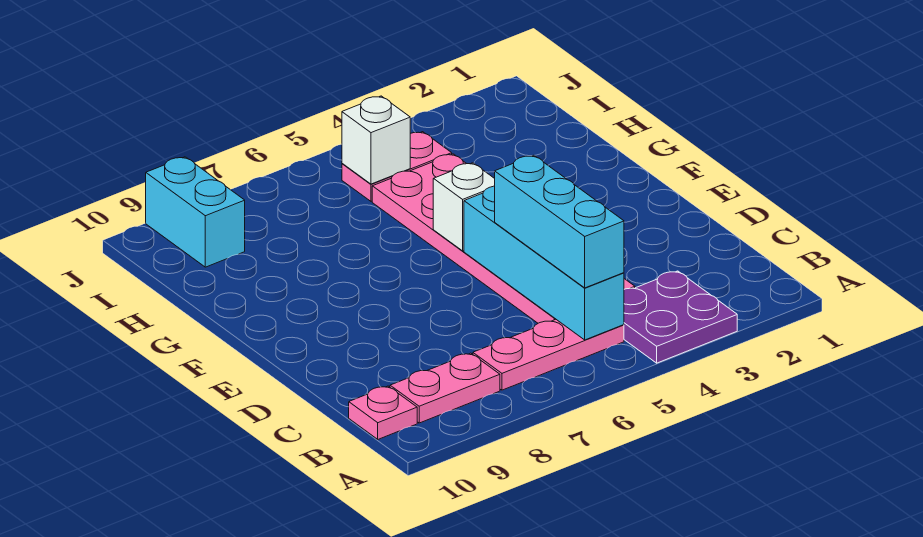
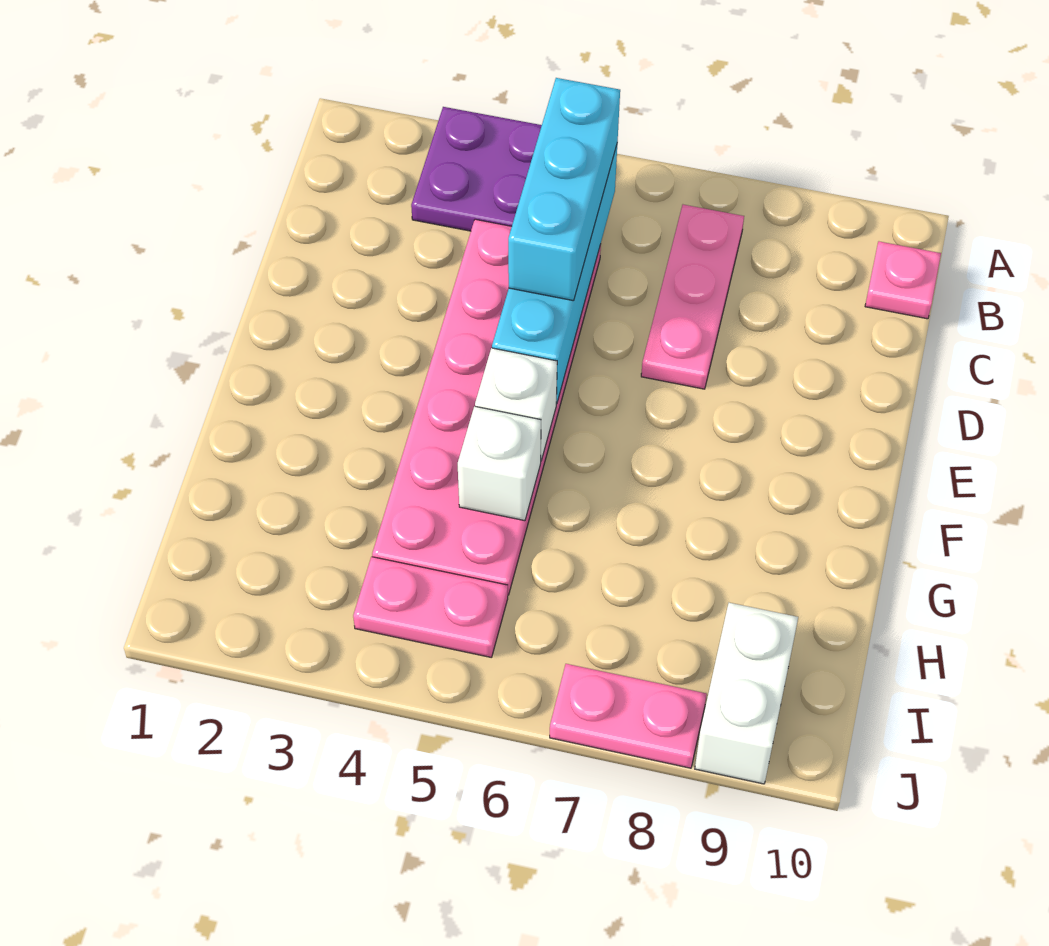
pink 1x3 plate [473,320,624,390] -> pink 1x3 plate turned to [641,205,744,389]
pink 1x2 plate [390,353,500,423] -> pink 1x2 plate moved to [550,664,707,768]
white 1x1 brick [342,96,410,184] -> white 1x1 brick moved to [458,406,541,521]
cyan 1x2 brick [146,157,245,267] -> white 1x2 brick [695,603,798,784]

